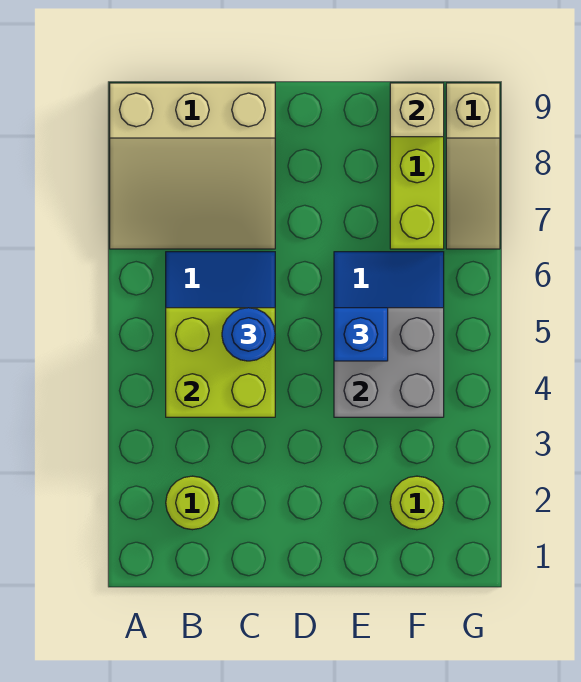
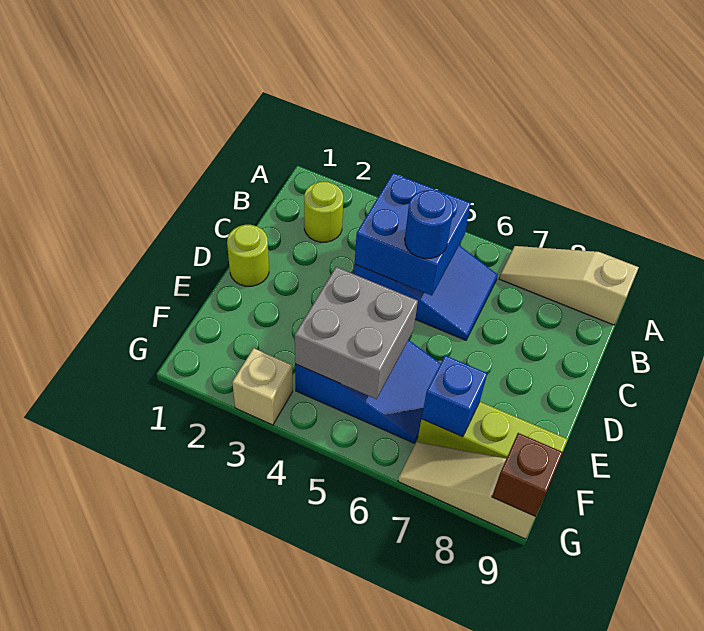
tan 3x3 slope [110,83,275,249] -> tan 1x3 slope [499,246,639,325]
lime 2x2 brick [166,308,275,417] -> blue 2x2 brick [355,173,471,296]
blue 1x1 brick [334,308,388,361] -> blue 1x1 brick moved to [421,355,487,437]
lime 1x1 round brick [390,476,444,530] -> lime 1x1 round brick moved to [227,225,269,286]
tan 1x1 brick [390,83,444,137] -> tan 1x1 brick moved to [232,348,293,425]
none -> brown 1x1 brick [492,433,563,517]

